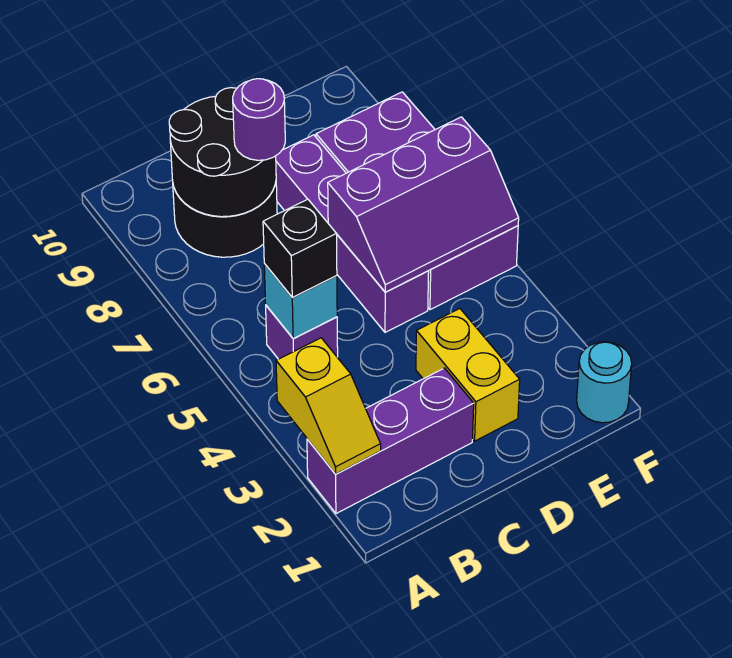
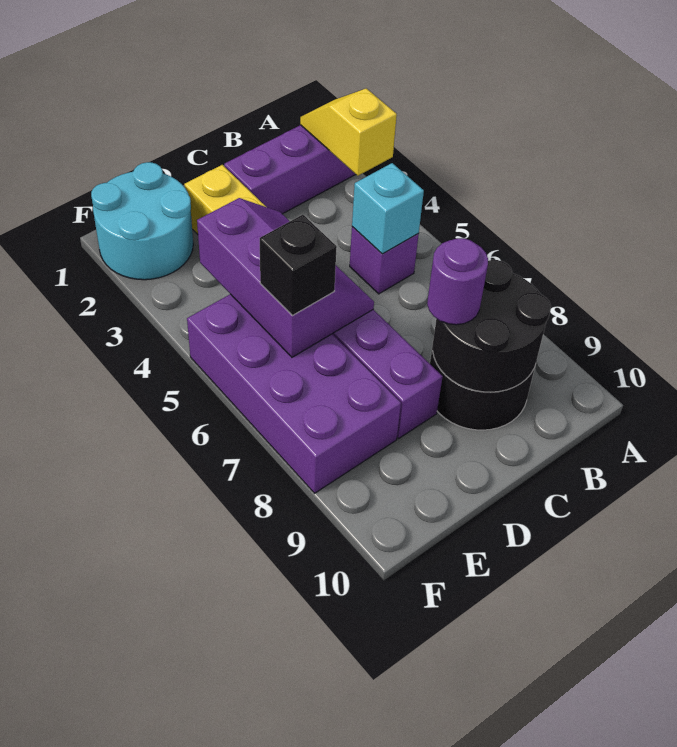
black 1x1 brick [263,199,337,297] -> black 1x1 brick moved to [260,215,337,315]
purple 2x3 slope [328,117,519,292] -> purple 2x3 slope turned to [197,198,374,357]
cyan 1x1 round brick [577,342,632,423] -> cyan 2x2 round brick [91,162,193,280]

